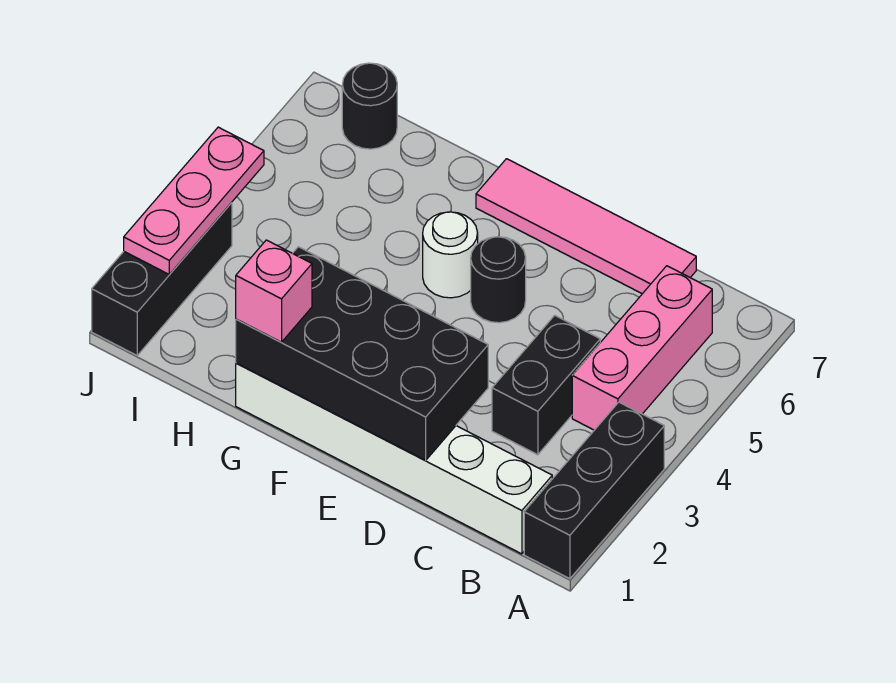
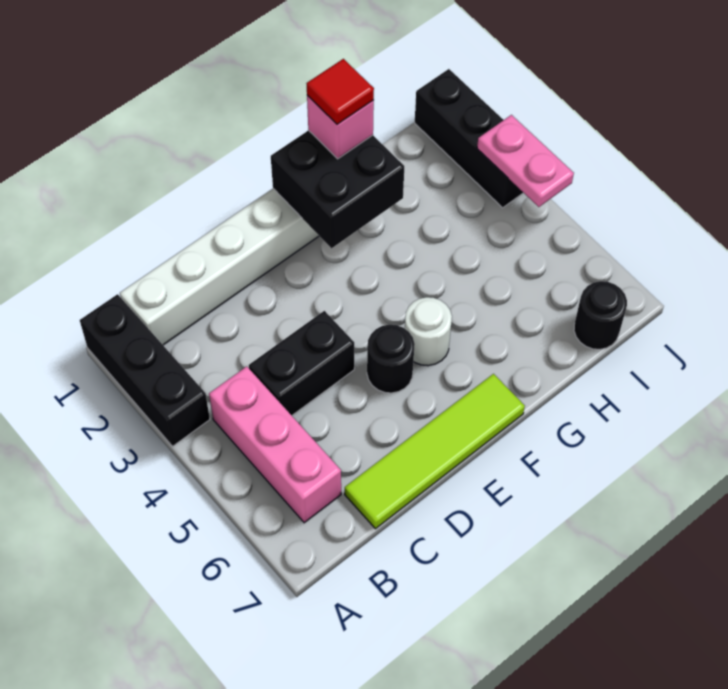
black 1x2 brick [492,315,600,455] -> black 1x2 brick turned to [249,311,354,415]
pink 1x4 tile [476,159,696,294] -> lime 1x4 tile [345,374,525,529]
black 2x4 brick [236,247,488,461] -> black 2x2 brick [271,130,404,248]
none -> red 1x1 tile [306,59,374,124]
pink 1x3 plate [124,127,264,274] -> pink 1x2 plate [477,115,574,207]

